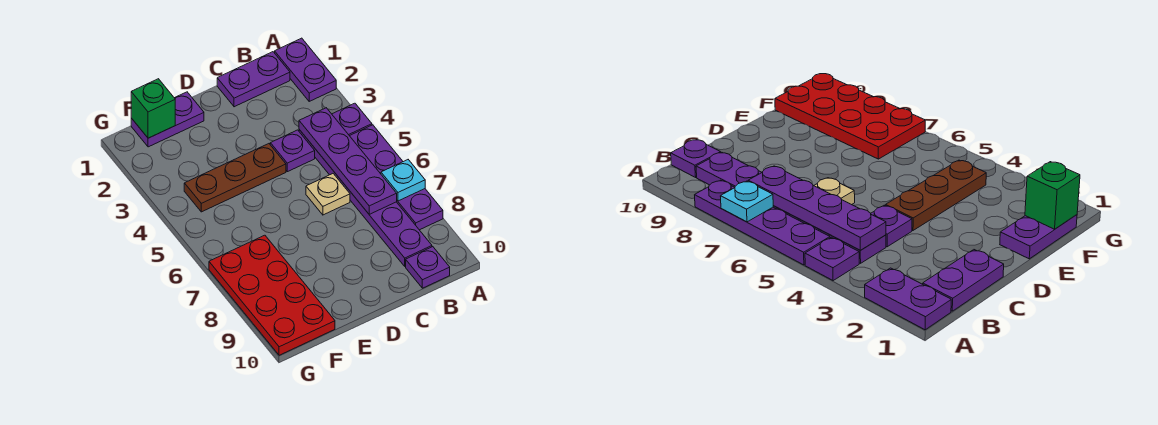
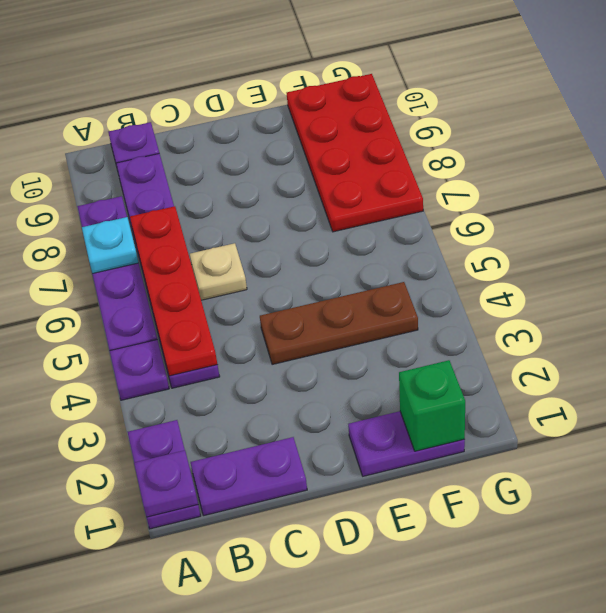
purple 1x4 plate [299,108,397,214] -> red 1x4 plate [130,206,217,376]
purple 1x1 plate [270,130,315,172] -> purple 1x1 plate moved to [134,450,198,517]

